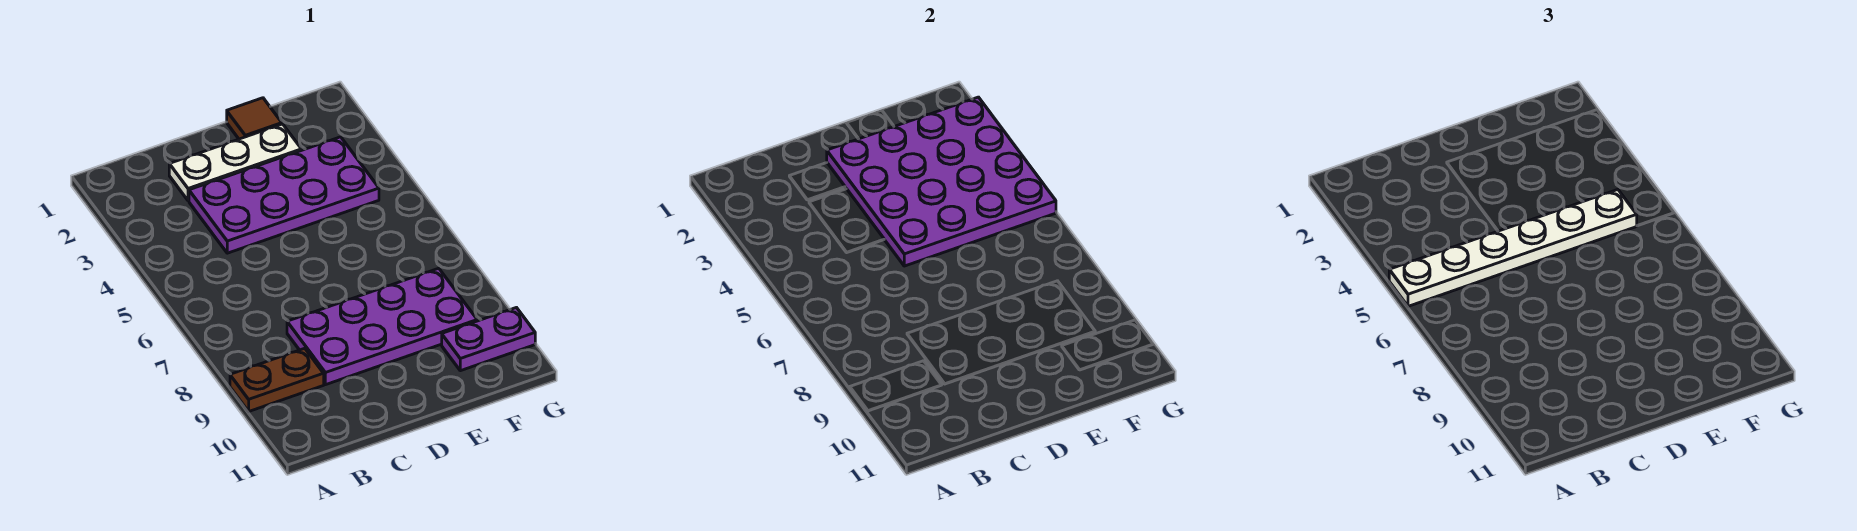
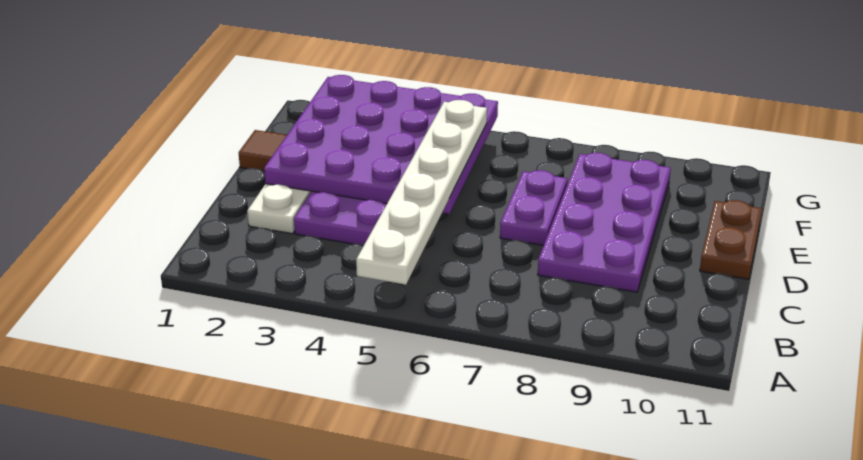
brown 1x2 plate [230,348,324,411] -> brown 1x2 plate moved to [700,200,762,279]
purple 1x2 plate [442,308,535,371] -> purple 1x2 plate moved to [500,170,567,246]

